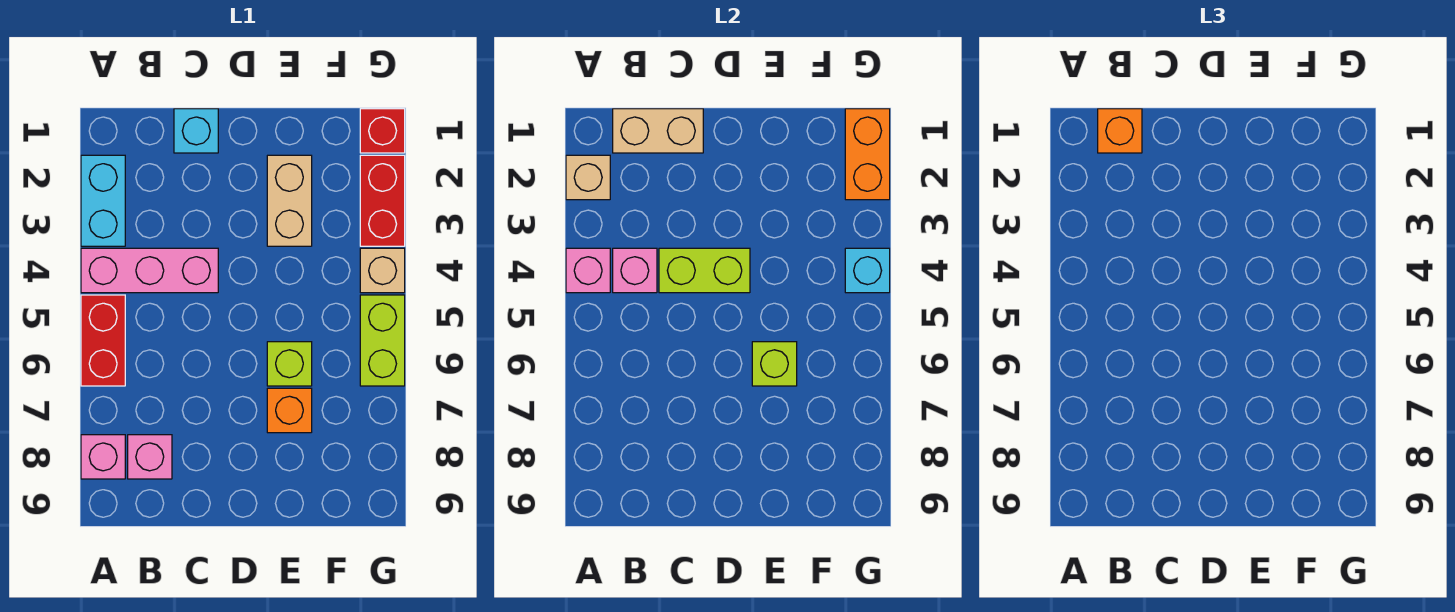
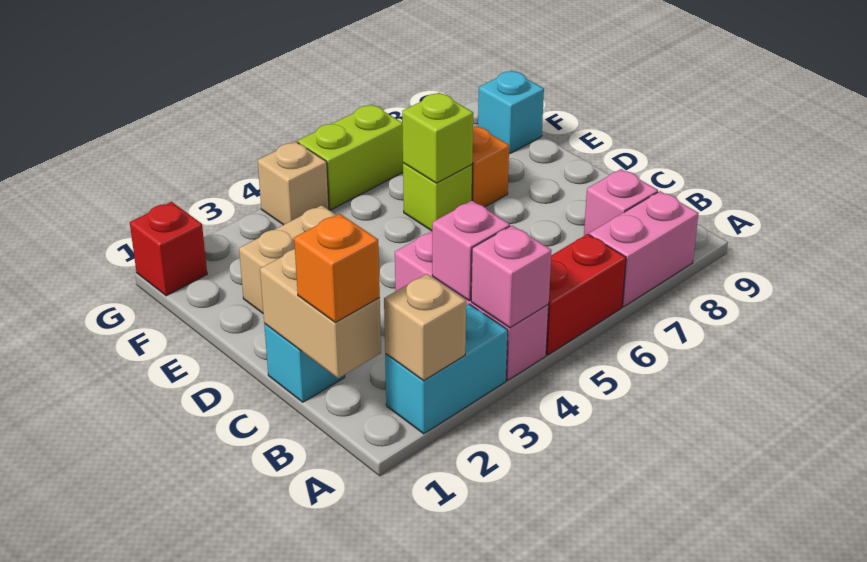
pink 1x1 brick [81,435,125,479] -> pink 1x2 brick [589,191,699,307]
lime 1x2 brick [659,248,750,293] -> none
orange 1x2 brick [845,109,890,200] -> none
red 1x2 brick [360,155,405,246] -> none
cyan 1x1 brick [845,248,890,293] -> cyan 1x1 brick moved to [478,71,544,154]

